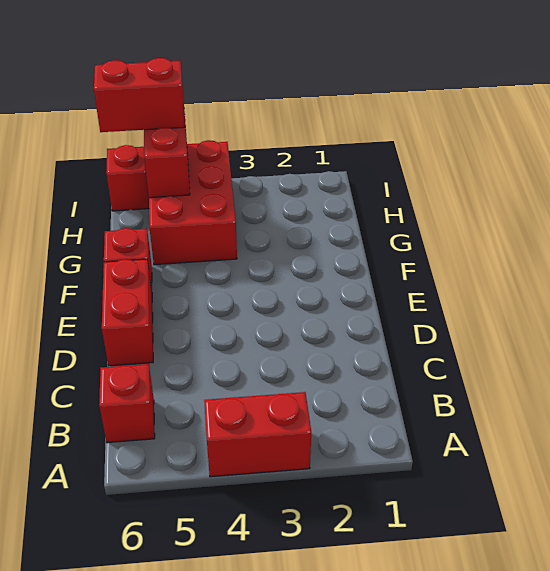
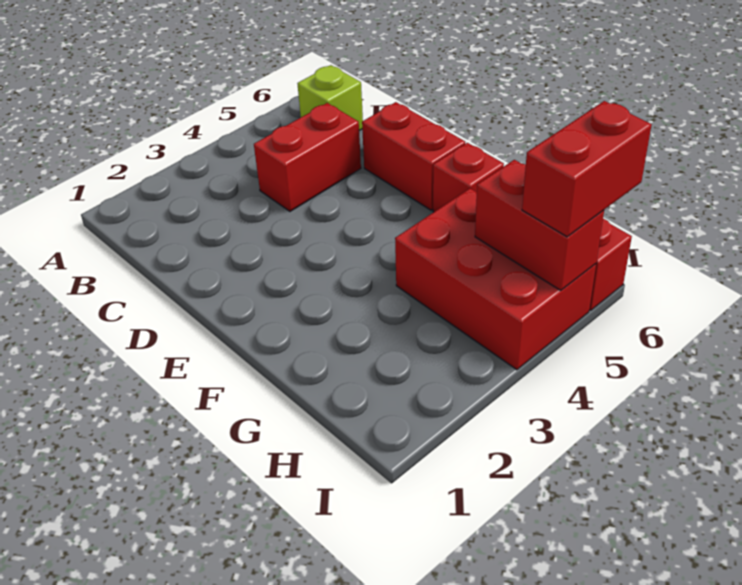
red 1x2 brick [204,392,311,477] -> red 1x2 brick moved to [254,103,361,211]
red 1x1 brick [99,364,155,443] -> lime 1x1 brick [297,65,363,131]

